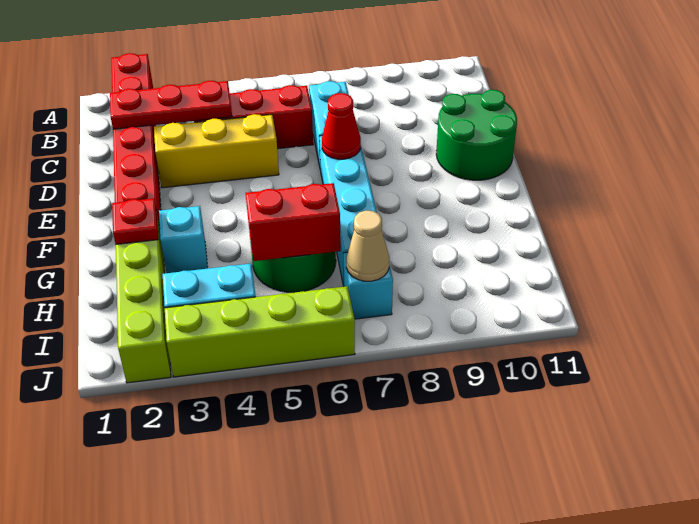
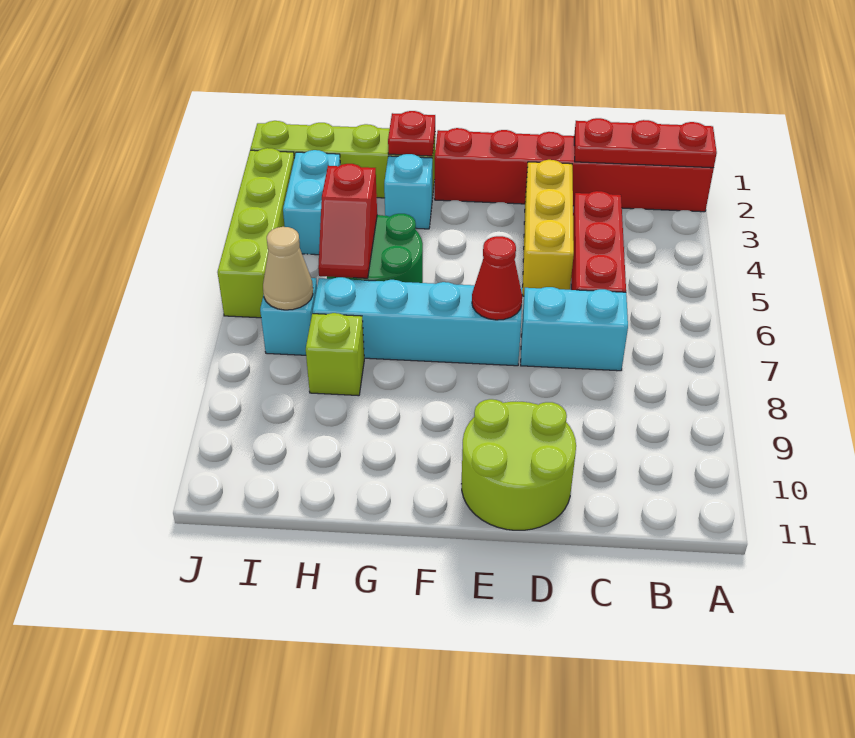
red 1x3 plate [110,81,232,129] -> red 1x3 plate turned to [574,118,717,168]
green 2x2 round brick [436,90,517,180] -> lime 2x2 round brick [462,399,576,530]
red 1x2 brick [246,183,341,261] -> red 1x2 slope [318,164,377,278]
none -> lime 1x1 brick [306,313,364,396]

